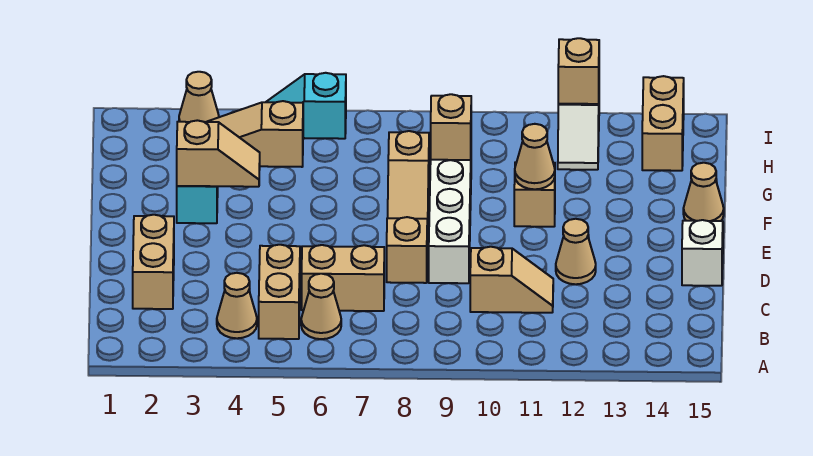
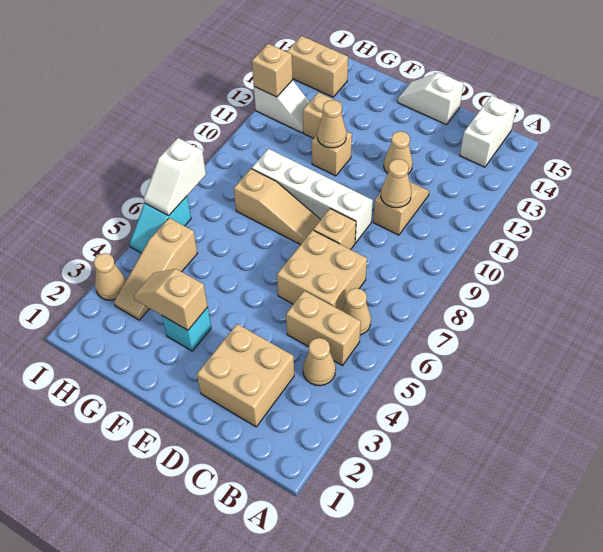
none -> white 1x2 brick [460,96,517,167]
tan 1x2 brick [133,215,174,309] -> tan 2x2 brick [197,324,294,427]
tan 1x2 brick [302,245,384,311] -> tan 2x2 brick [277,230,367,311]
tan 1x2 slope [177,120,260,187] -> tan 1x2 slope turned to [134,269,208,330]
tan 1x1 cone [683,163,724,221] -> tan 1x1 cone moved to [381,159,411,208]
tan 1x1 brick [431,94,471,160] -> tan 1x1 brick moved to [303,92,342,139]
none -> white 1x2 slope [144,138,206,216]

